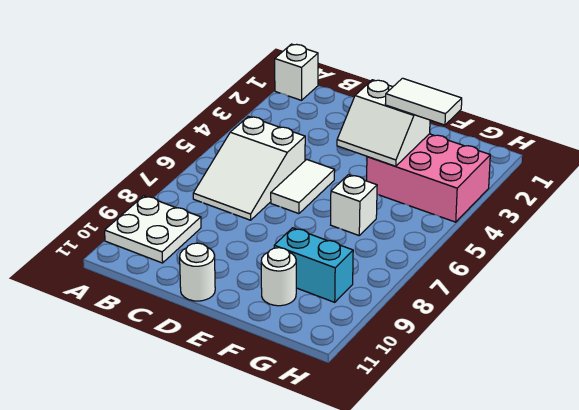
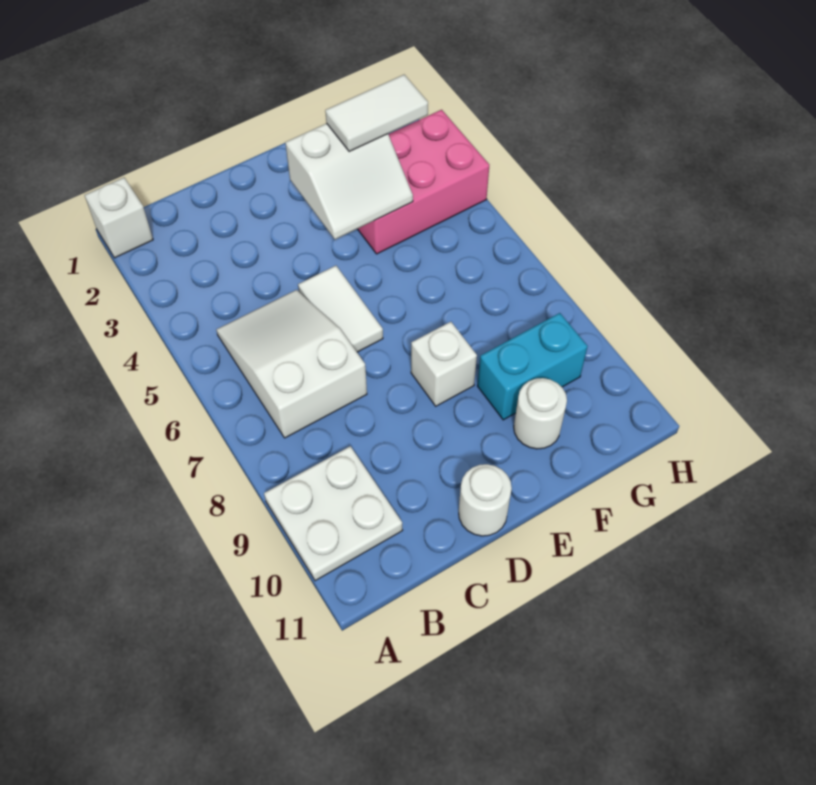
white 2x3 slope [193,116,305,220] -> white 2x3 slope turned to [216,290,367,438]
white 1x1 brick [331,175,377,235] -> white 1x1 brick moved to [411,322,477,406]

